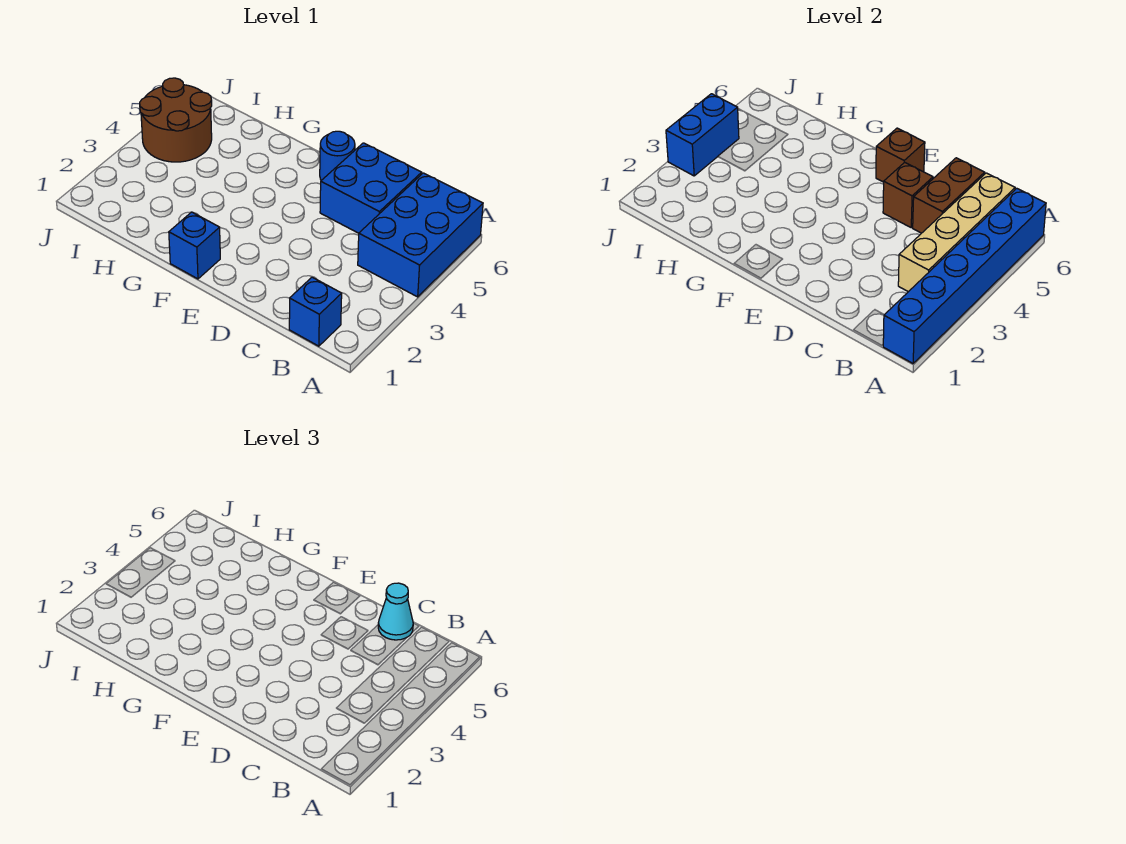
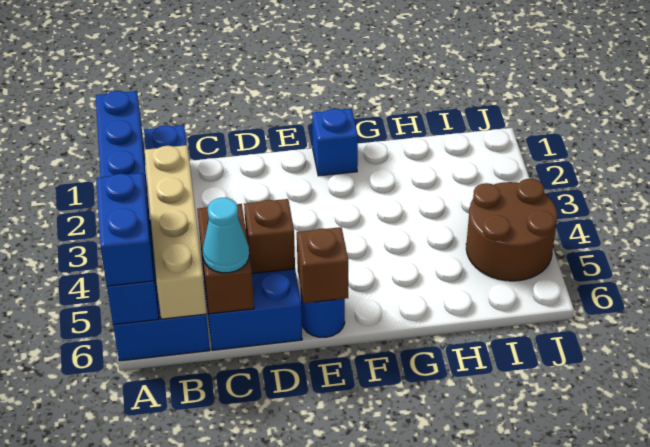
blue 1x2 brick [666,94,739,176] -> blue 1x2 brick moved to [96,173,154,286]

